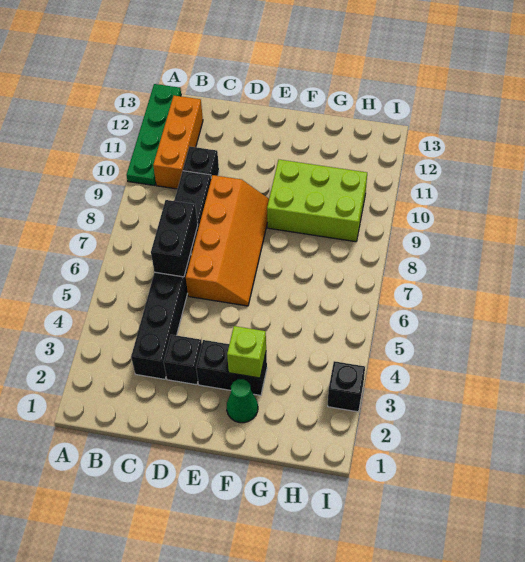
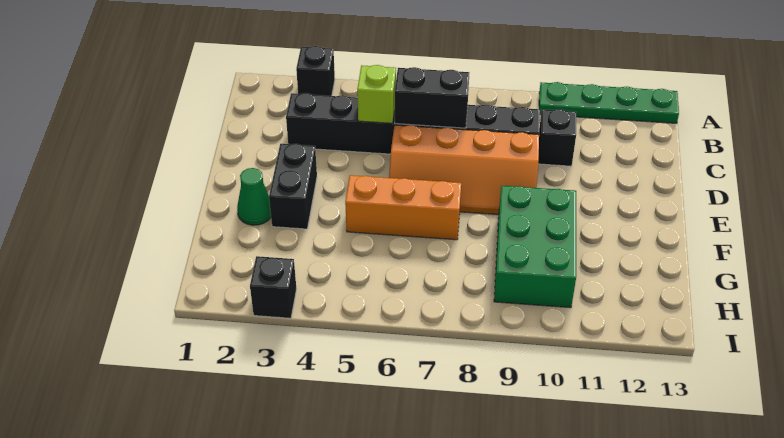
orange 1x3 brick [153,96,203,189] -> orange 1x3 brick moved to [345,175,461,240]
black 1x1 brick [164,335,202,385] -> black 1x1 brick moved to [296,46,335,96]
lime 1x1 brick [227,326,266,378] -> lime 1x1 brick moved to [357,65,396,123]
lime 2x3 brick [267,160,367,242] -> green 2x3 brick [494,186,576,308]

